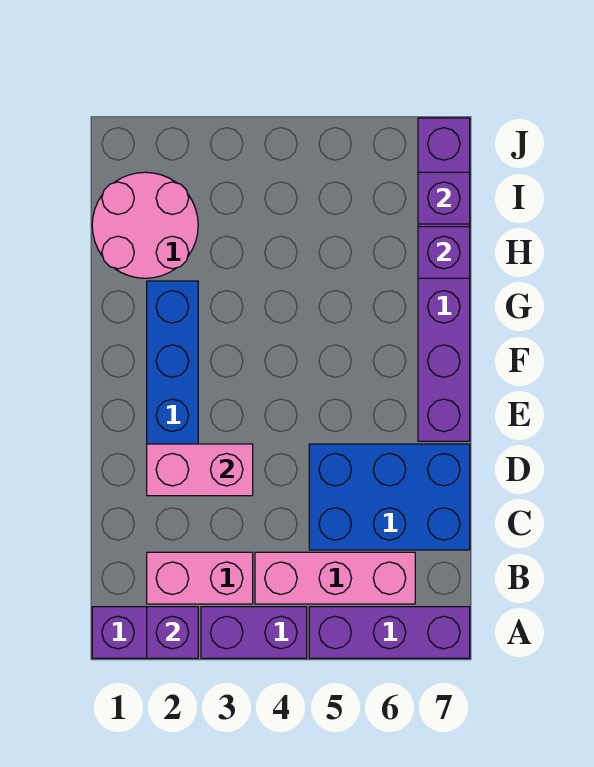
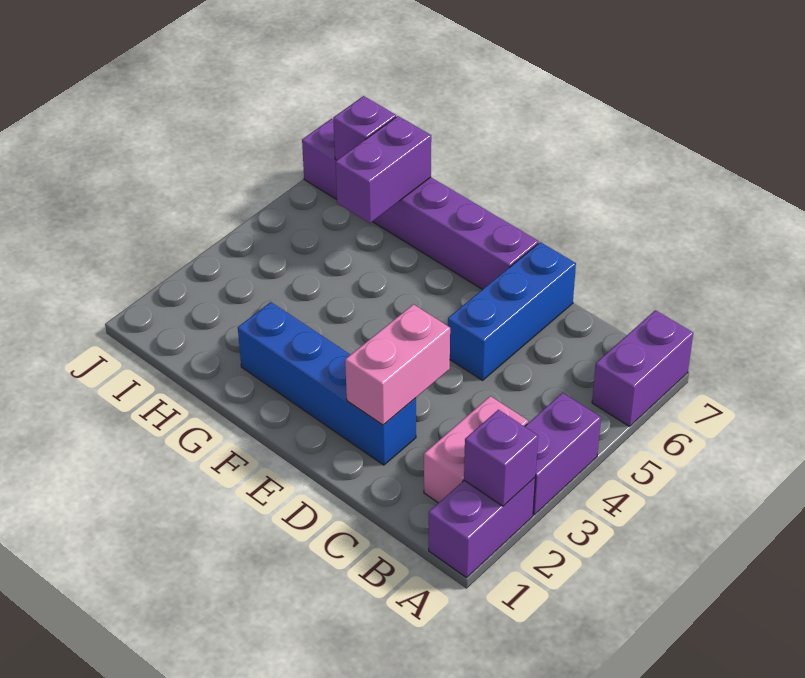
purple 1x3 brick [309,607,470,658] -> purple 1x2 brick [592,310,693,426]
pink 1x3 brick [255,552,415,604] -> none
blue 2x3 brick [309,444,470,550] -> blue 1x3 brick [448,242,576,380]
pink 2x2 round brick [92,172,198,278] -> none
purple 1x1 brick [418,227,470,278] -> purple 1x2 brick [336,116,431,223]

